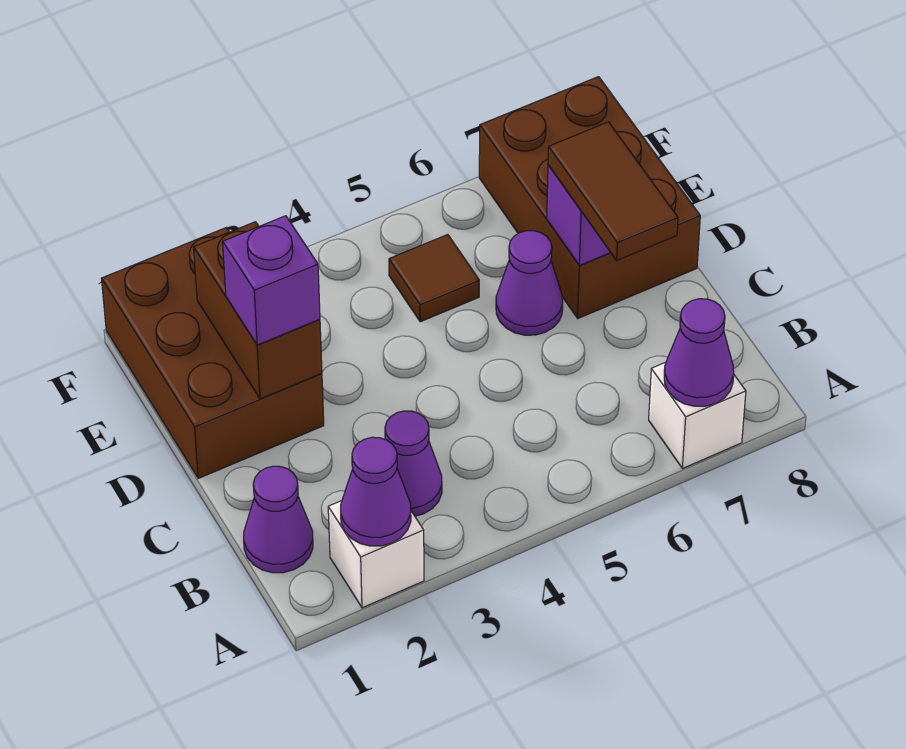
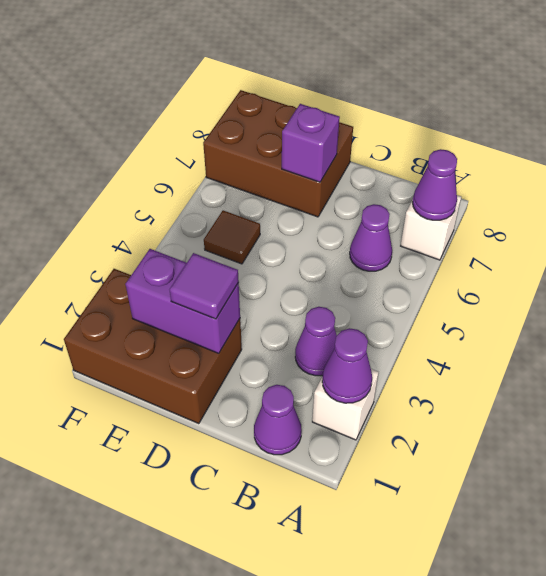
brown 1x2 tile [548,122,678,260] -> none
brown 1x2 brick [194,222,322,399] -> purple 1x2 brick [125,249,240,353]
purple 1x1 brick [223,216,320,345] -> purple 1x1 tile [170,253,239,319]
purple 1x1 cone [496,231,563,335] -> purple 1x1 cone moved to [350,204,392,271]

